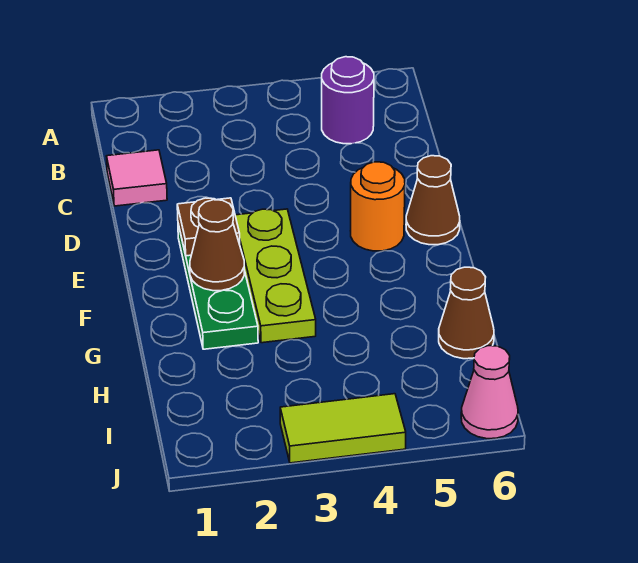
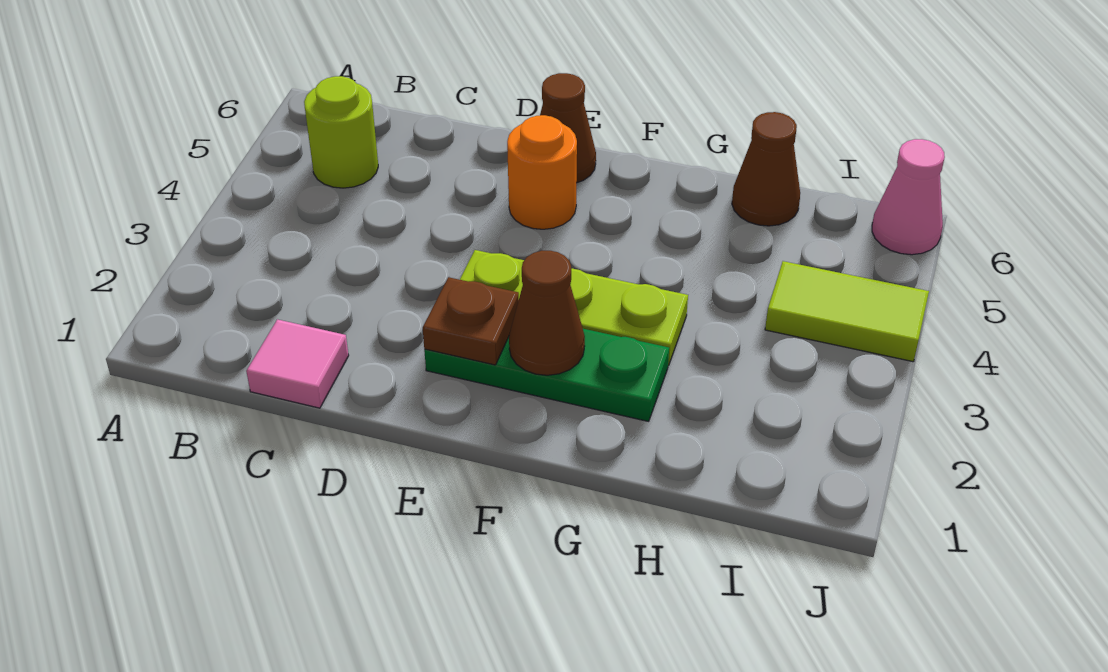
purple 1x1 round brick [322,57,374,144] -> lime 1x1 round brick [304,76,378,188]
lime 1x2 tile [280,394,406,463] -> lime 1x2 tile turned to [765,261,929,362]

